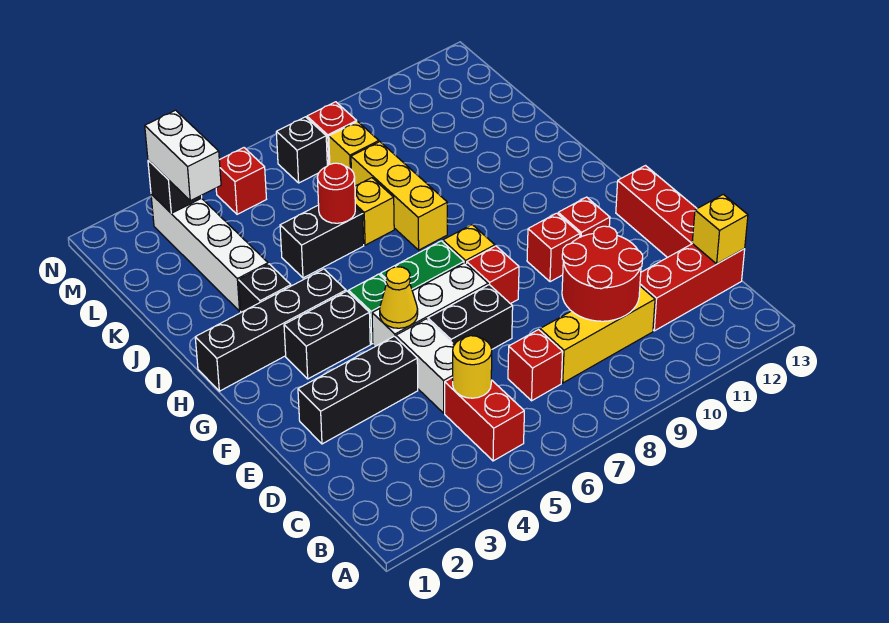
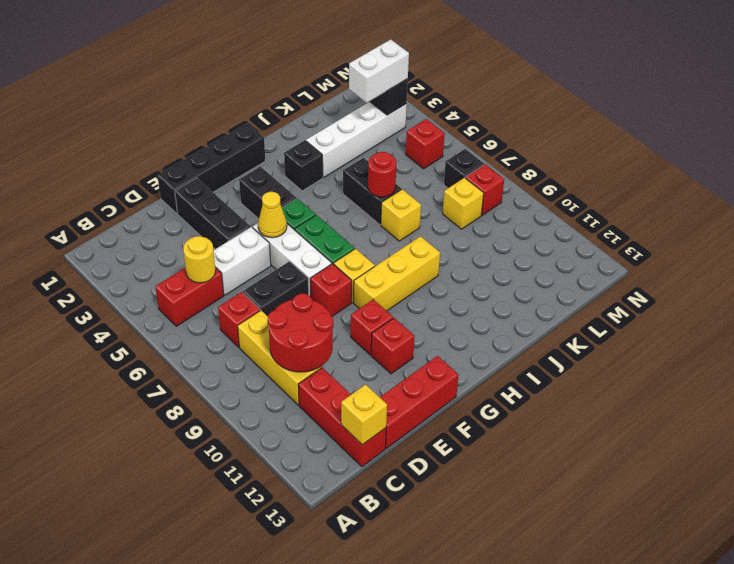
black 1x2 brick [428,285,513,349] -> black 1x2 brick turned to [243,261,309,316]
black 1x4 brick [195,269,346,391] -> black 1x4 brick turned to [157,123,265,214]
yellow 1x3 brick [351,142,447,250] -> yellow 1x3 brick moved to [354,236,440,311]

